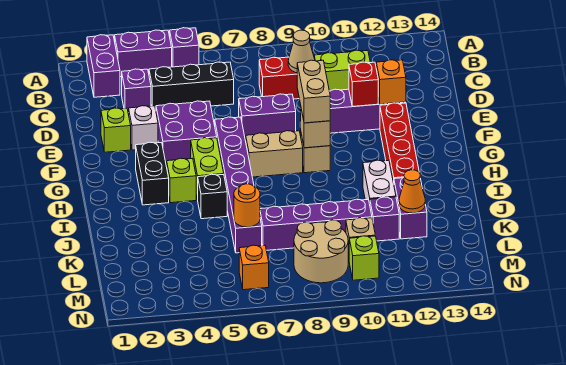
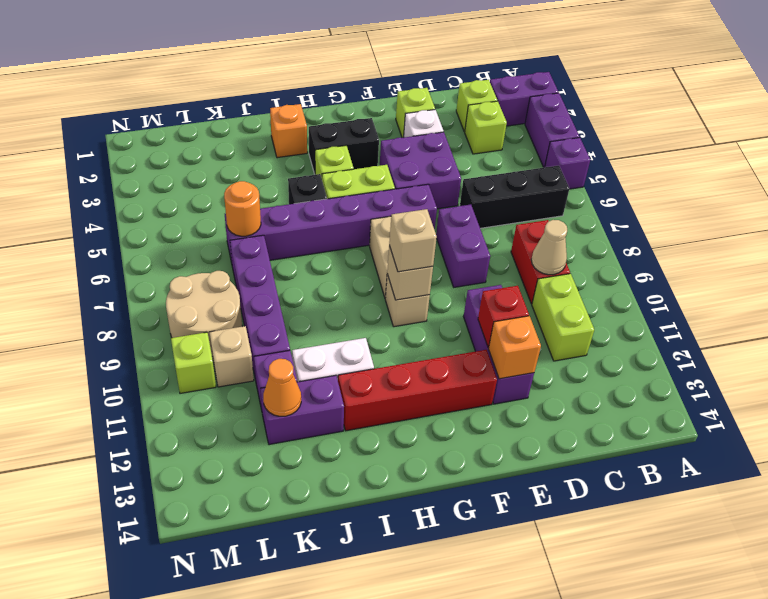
none -> lime 1x1 brick [456,80,497,132]
purple 1x1 brick [122,69,151,113] -> lime 1x1 brick [465,101,507,154]
black 1x3 brick [149,62,234,110] -> black 1x3 brick turned to [460,166,569,228]
tan 1x2 brick [297,60,330,123] -> tan 1x1 brick [389,209,437,272]
orange 1x1 brick [239,245,269,290] -> orange 1x1 brick moved to [270,104,307,158]

